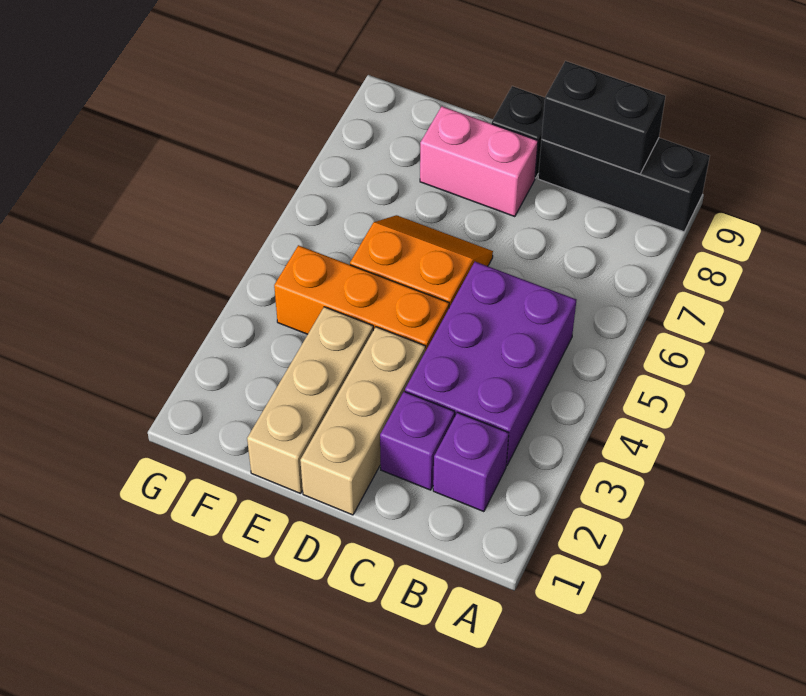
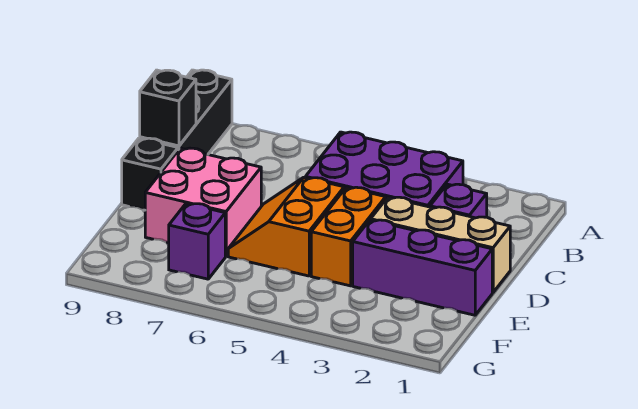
purple 1x1 brick [433,412,509,512] -> purple 1x1 brick moved to [169,204,225,279]
black 1x2 brick [542,61,665,174] -> black 1x1 brick [140,70,196,146]
orange 1x3 brick [274,245,449,351] -> orange 1x2 brick [311,187,386,286]
pink 1x2 brick [420,106,538,217] -> pink 2x2 brick [145,148,261,256]
tan 1x3 brick [247,307,373,493] -> purple 1x3 brick [353,220,492,315]

